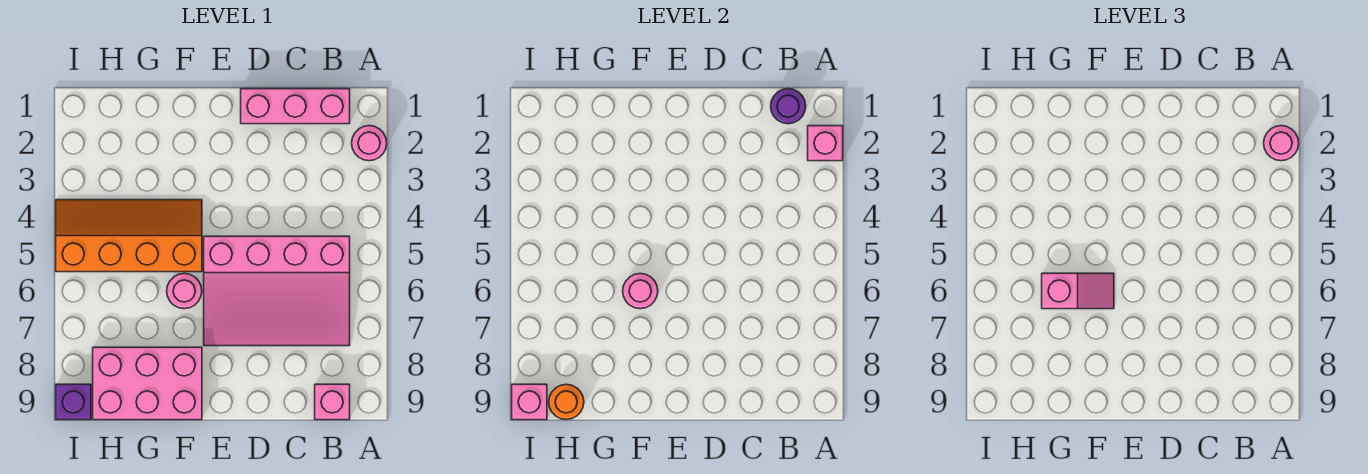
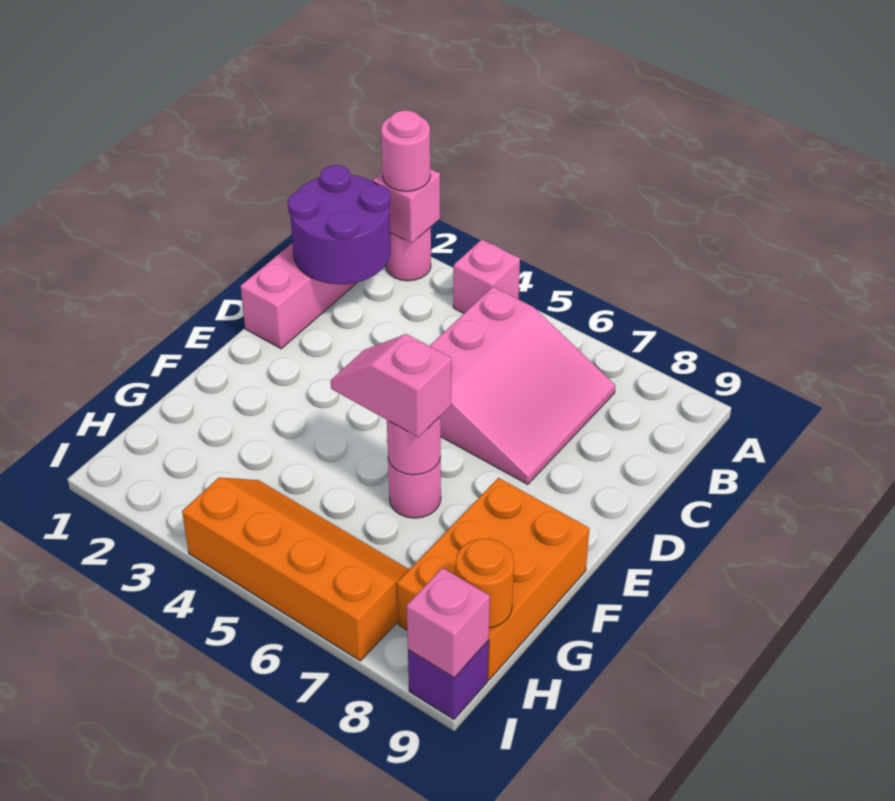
purple 1x1 round brick [771,89,806,124] -> purple 2x2 round brick [288,165,391,284]
pink 3x4 slope [204,236,350,346] -> pink 3x3 slope [430,287,615,484]
pink 1x1 brick [315,384,350,420] -> pink 1x1 brick moved to [453,239,520,313]
orange 2x4 slope [56,200,202,272] -> orange 2x4 slope turned to [182,477,410,661]
pink 1x2 slope [1042,273,1114,309] -> pink 1x2 slope turned to [331,334,451,437]
pink 2x3 brick [93,347,202,420] -> orange 2x3 brick [397,478,589,680]

